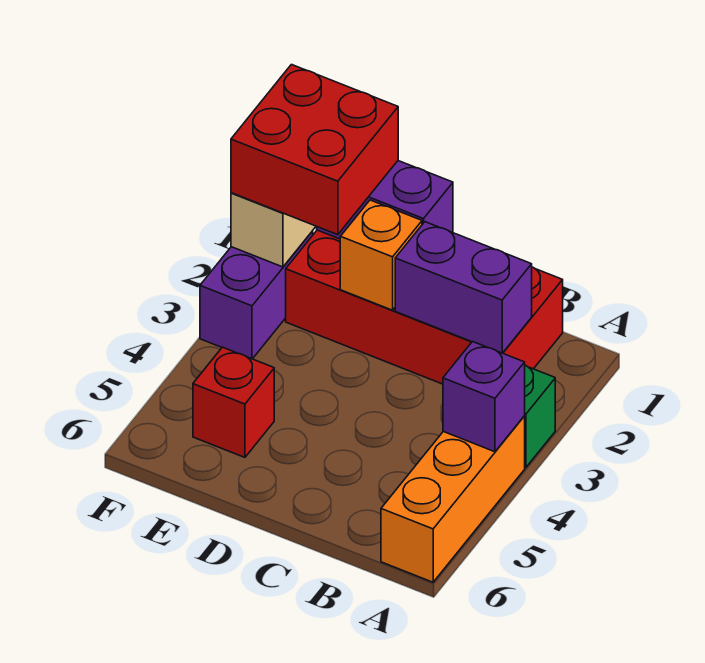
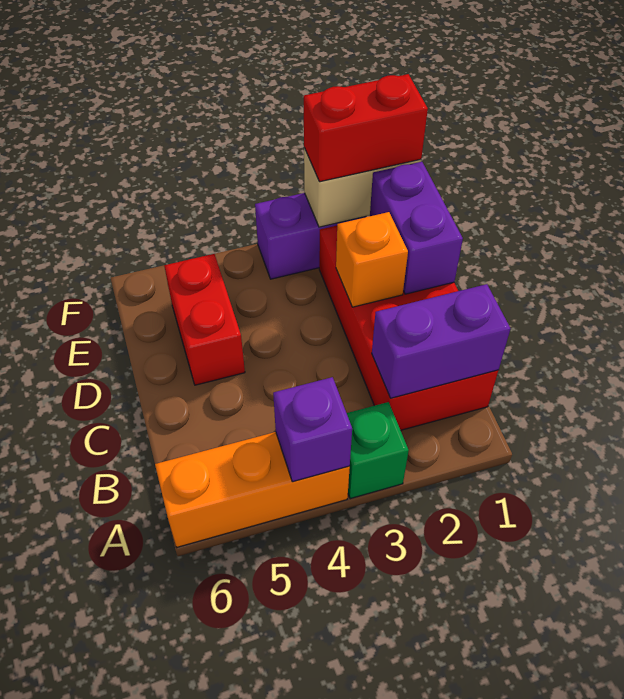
purple 1x2 brick [395,222,532,353] -> purple 1x2 brick turned to [372,284,510,398]
red 2x2 brick [231,65,398,235] -> red 1x2 brick [304,74,428,182]
red 1x1 brick [193,347,274,457] -> red 1x2 brick [164,254,245,385]

